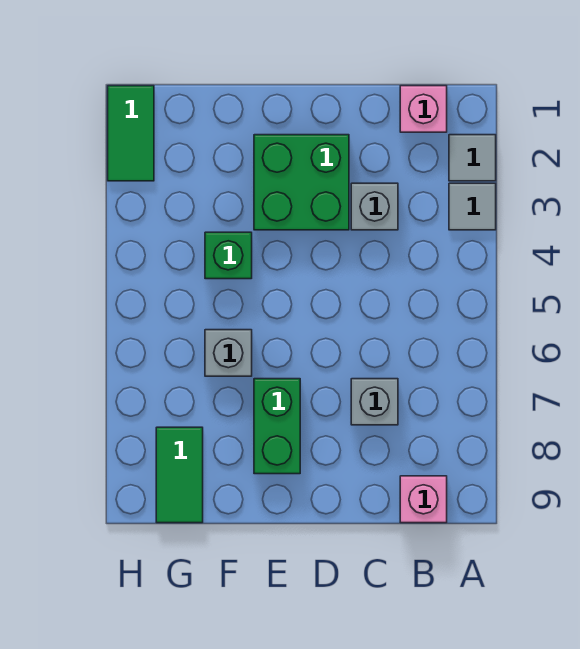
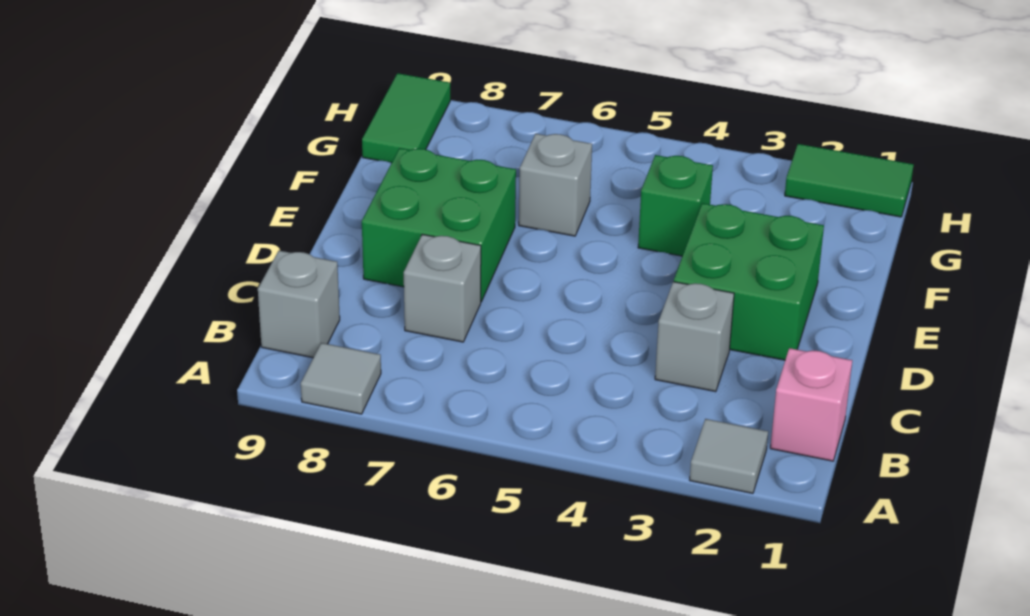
grey 1x1 tile [449,183,496,230] -> grey 1x1 tile moved to [301,343,381,414]
pink 1x1 brick [400,476,447,523] -> grey 1x1 brick [258,251,340,358]
green 1x2 brick [254,379,300,474] -> green 2x2 brick [362,148,516,302]
green 1x2 tile [156,427,203,523] -> green 1x2 tile turned to [362,73,450,163]

